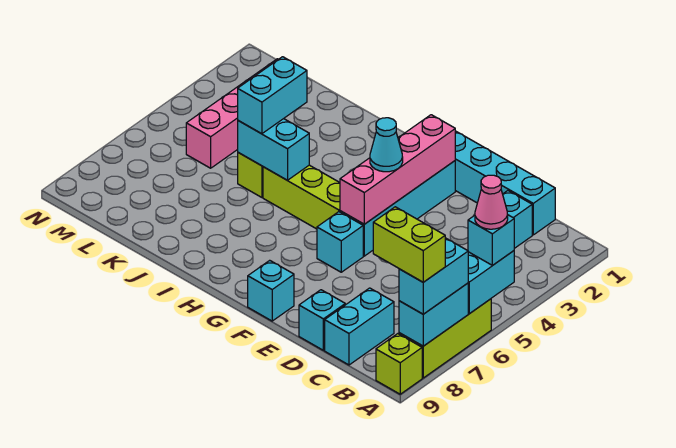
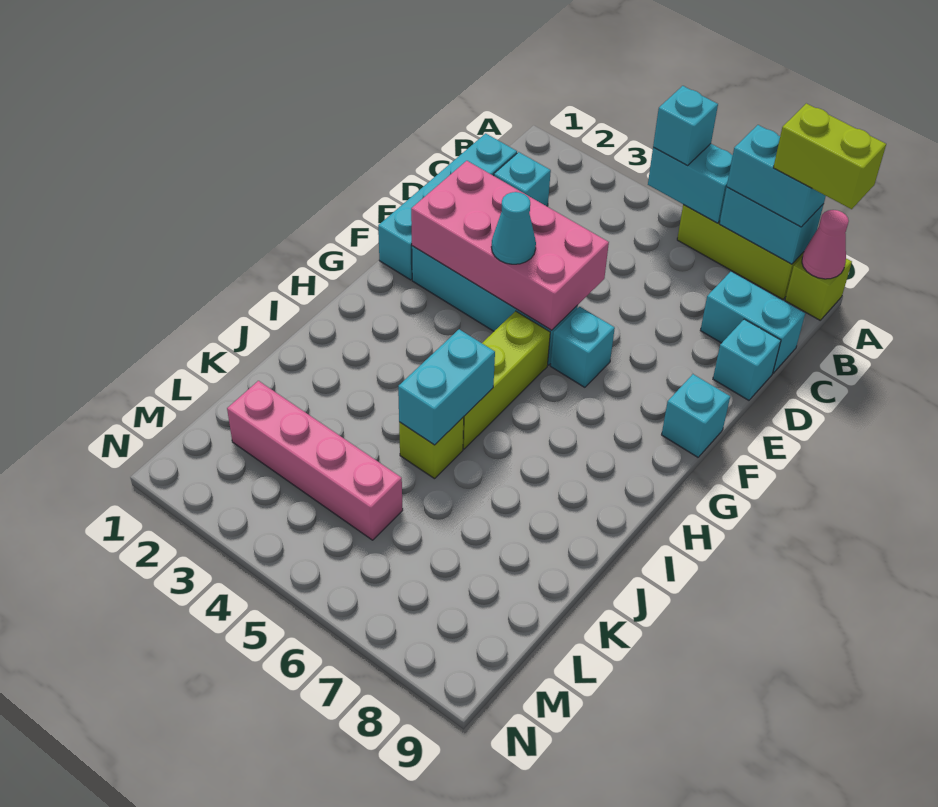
pink 1x1 cone [475,175,508,229] -> pink 1x1 cone moved to [802,210,849,279]
lime 1x2 brick [373,207,445,282] -> lime 1x2 brick turned to [773,103,886,209]
pink 1x4 brick [340,115,455,224] -> pink 2x4 brick [411,161,609,330]
cyan 1x2 brick [238,57,307,134] -> none

